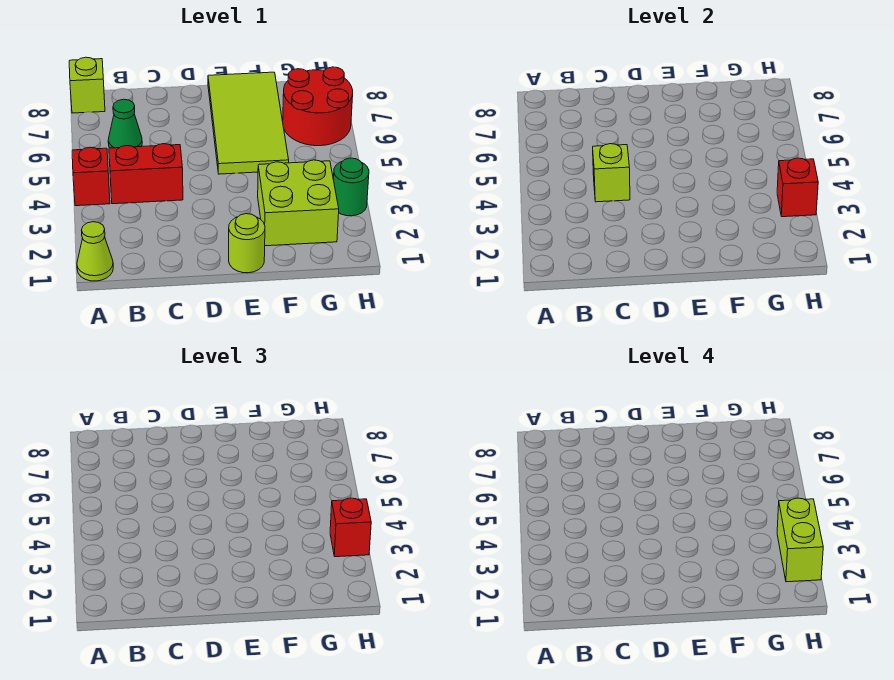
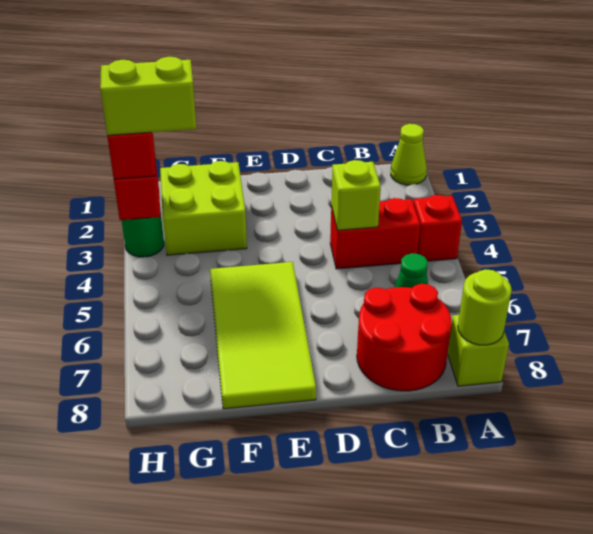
lime 1x1 round brick [229,214,265,273] -> lime 1x1 round brick moved to [458,269,512,345]
red 2x2 round brick [283,67,353,146] -> red 2x2 round brick moved to [357,284,452,391]
lime 1x2 brick [777,498,823,582] -> lime 1x2 brick turned to [100,57,197,135]

